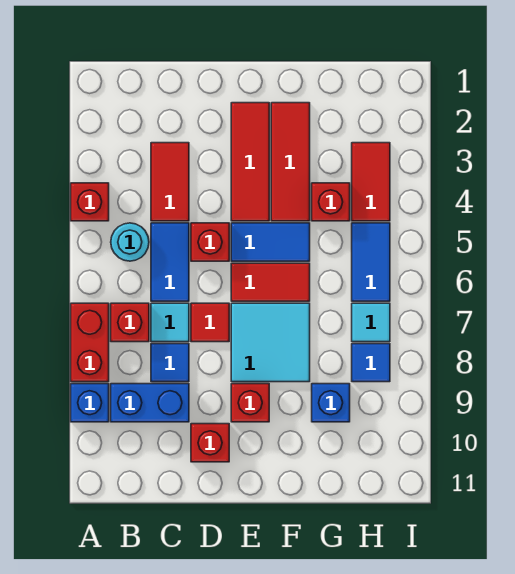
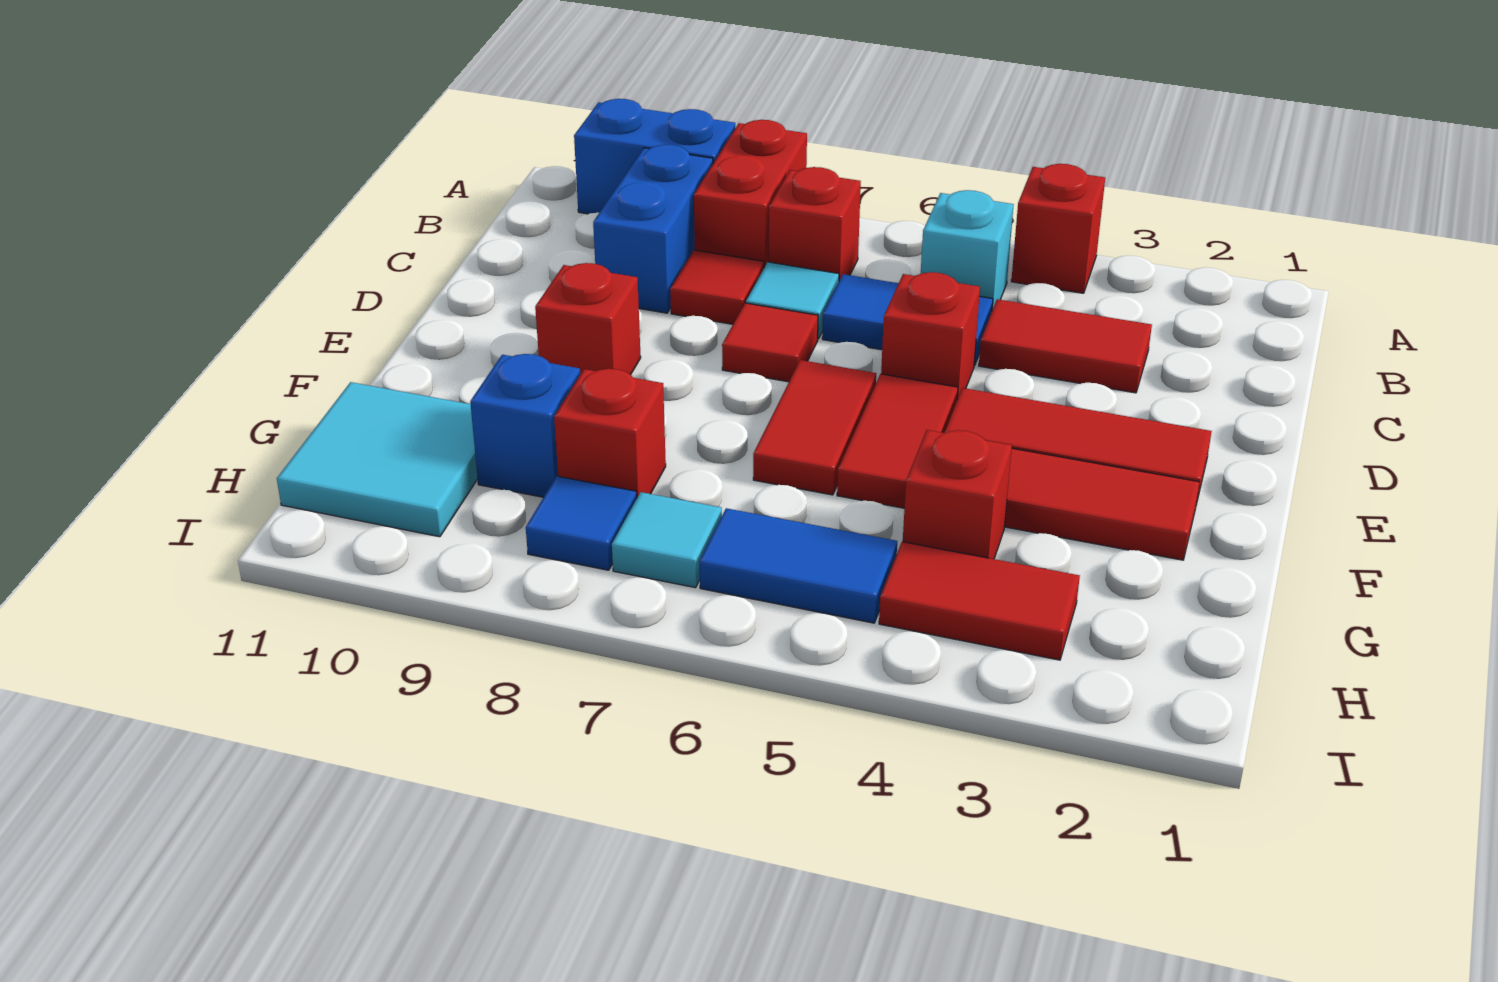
red 1x2 brick [71,303,109,382] -> red 1x2 brick turned to [694,120,807,268]
blue 1x1 brick [71,384,109,422] -> blue 1x2 brick [574,99,735,214]
cyan 1x1 round brick [111,223,149,261] -> cyan 1x1 brick [921,190,1014,310]
blue 1x1 tile [151,344,189,382] -> red 1x1 tile [670,250,764,324]
red 1x1 brick [191,424,229,462] -> red 1x1 brick moved to [554,369,666,497]
blue 1x2 tile [231,223,310,261] -> red 1x2 tile [837,374,958,508]
cyan 2x2 tile [231,303,310,382] -> cyan 2x2 tile moved to [277,382,478,537]

